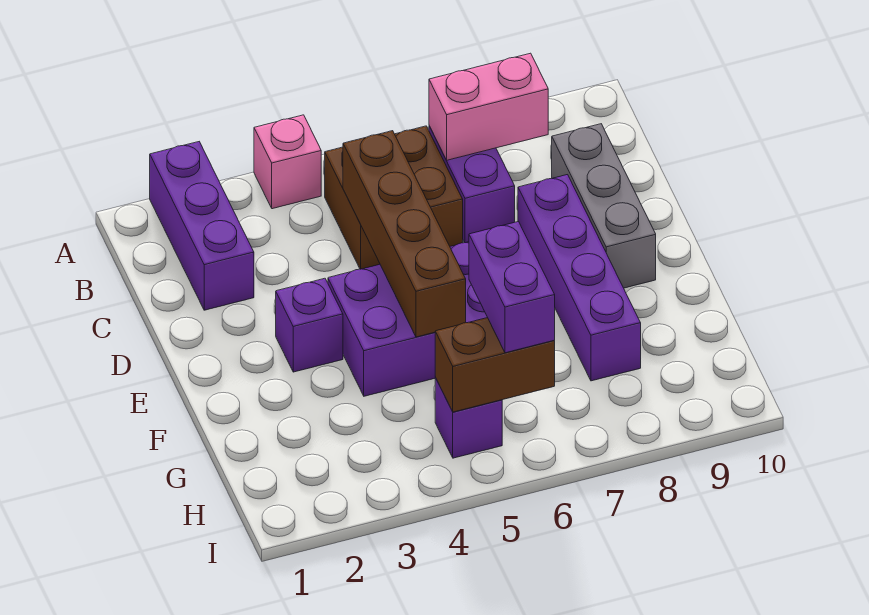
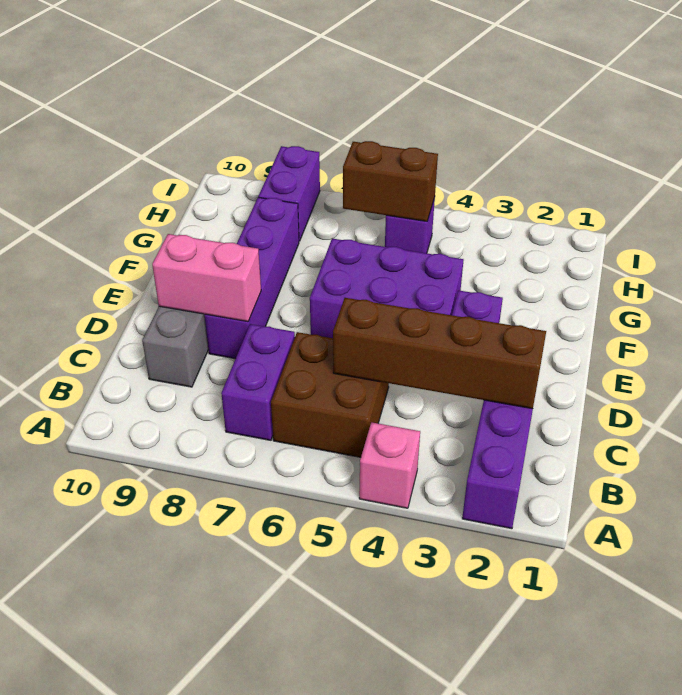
pink 1x2 brick [429,53,548,160] -> pink 1x2 brick moved to [152,234,261,321]
brown 1x4 brick [343,131,466,337] -> brown 1x4 brick turned to [333,298,546,409]
purple 1x2 brick [469,222,555,353] -> purple 1x2 brick moved to [258,146,320,241]

